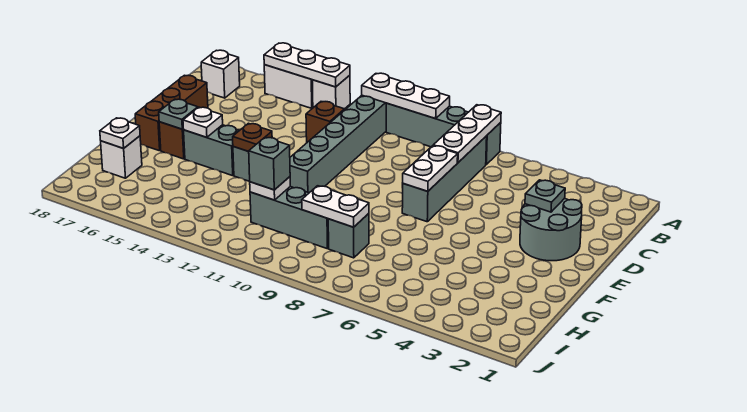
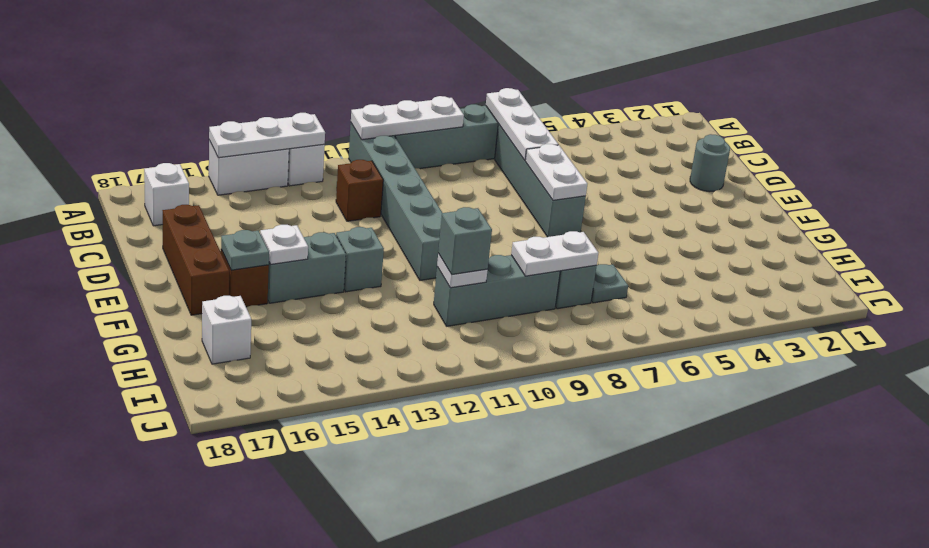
grey 2x2 round brick [520,198,582,261] -> grey 1x1 round brick [690,134,730,192]
grey 1x1 plate [525,180,565,212] -> grey 1x1 plate moved to [591,264,628,303]
brown 1x1 plate [233,123,272,151] -> none
white 1x1 plate [100,118,140,148] -> none

